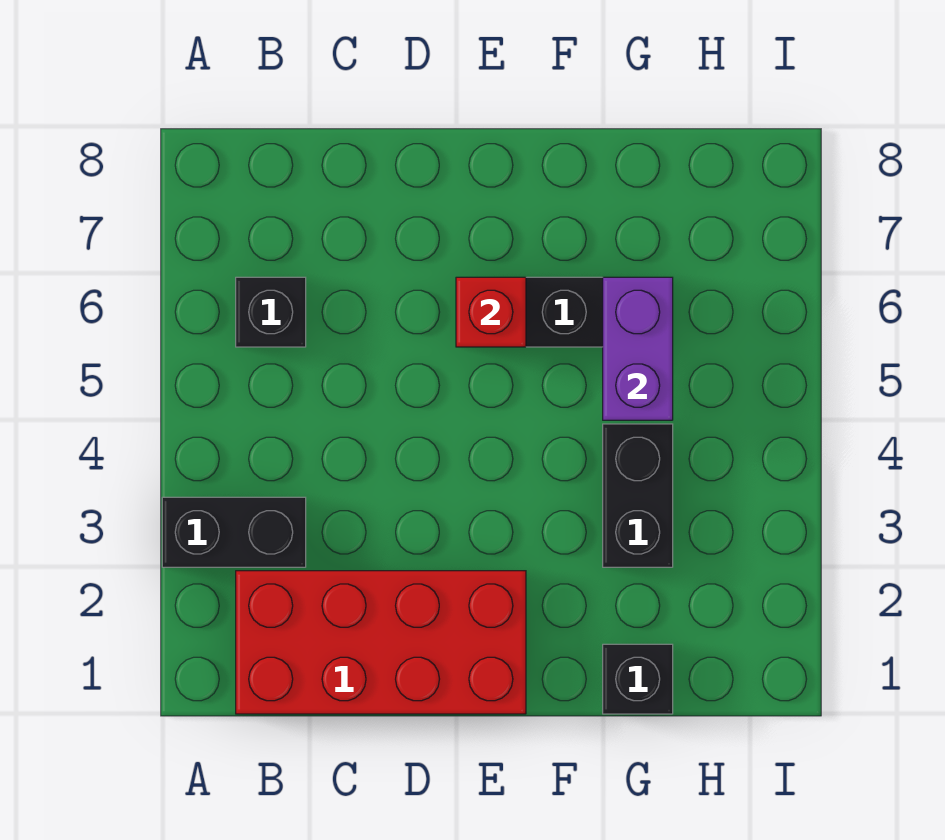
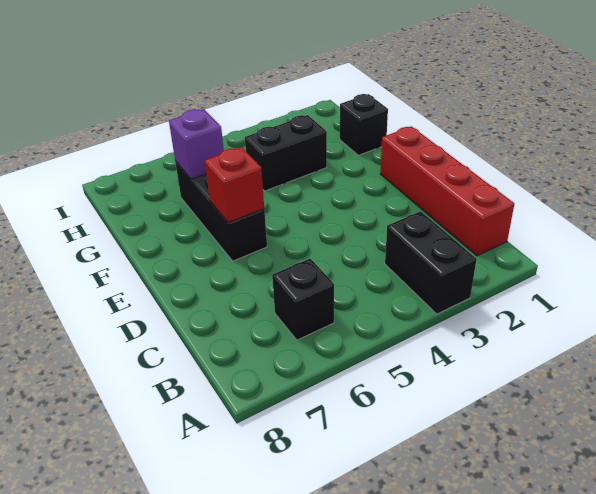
red 2x4 brick [236,571,526,714] -> red 1x4 brick [380,126,514,256]
purple 1x2 brick [603,277,673,420] -> purple 1x1 brick [169,109,224,179]

